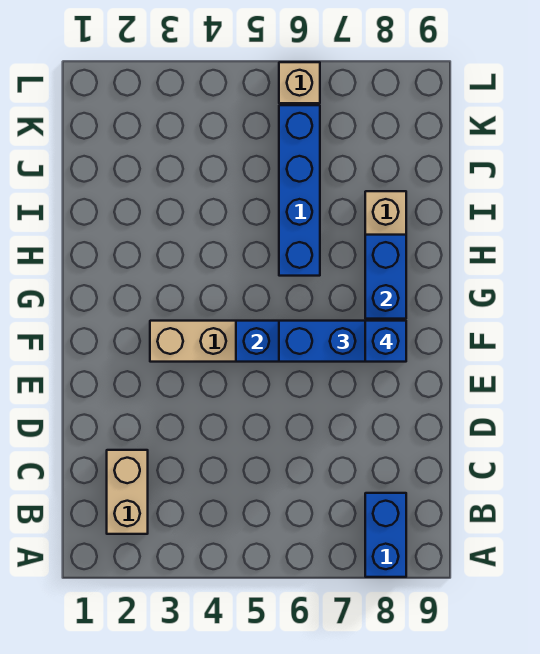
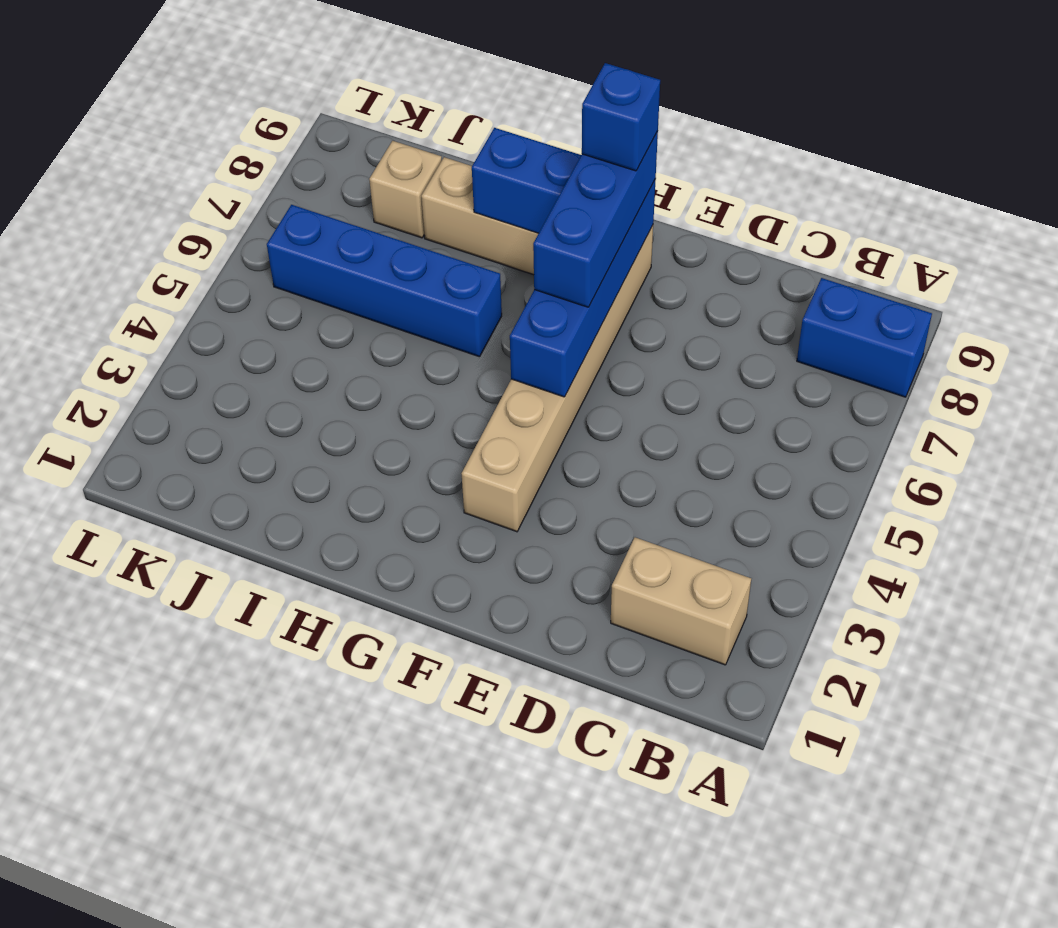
tan 1x1 brick [279,62,320,103] -> tan 1x1 brick moved to [369,141,442,238]

